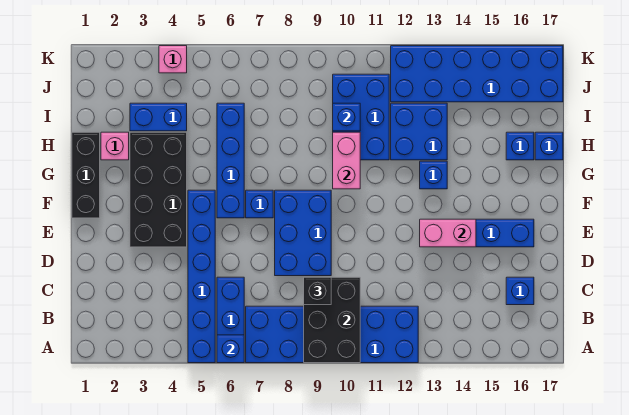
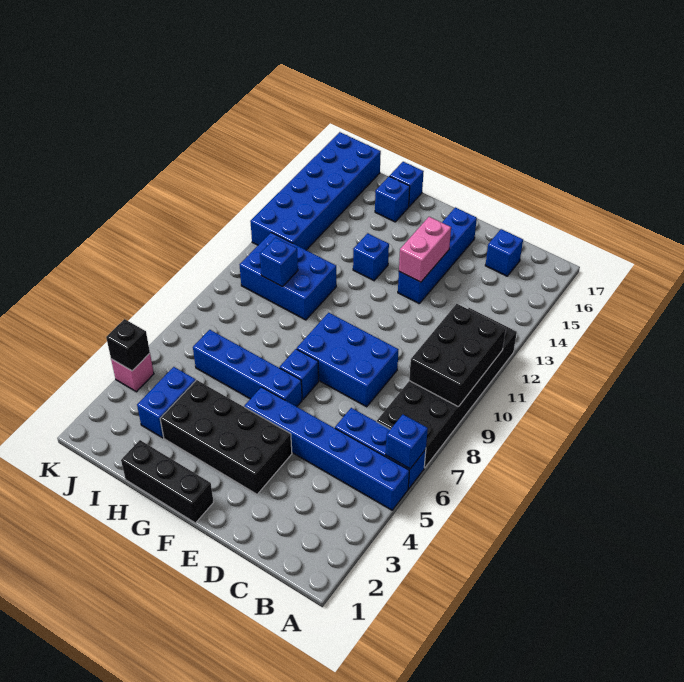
blue 2x6 brick [246,306,418,363] -> black 2x6 brick [377,308,517,468]
black 2x3 brick [304,277,360,363] -> black 2x3 brick turned to [409,304,506,406]
black 1x1 brick [304,277,331,305] -> black 1x1 brick moved to [106,319,150,371]
pink 1x2 brick [333,132,360,189] -> none
pink 1x1 brick [101,132,129,160] -> none
blue 2x2 brick [391,103,447,160] -> none

